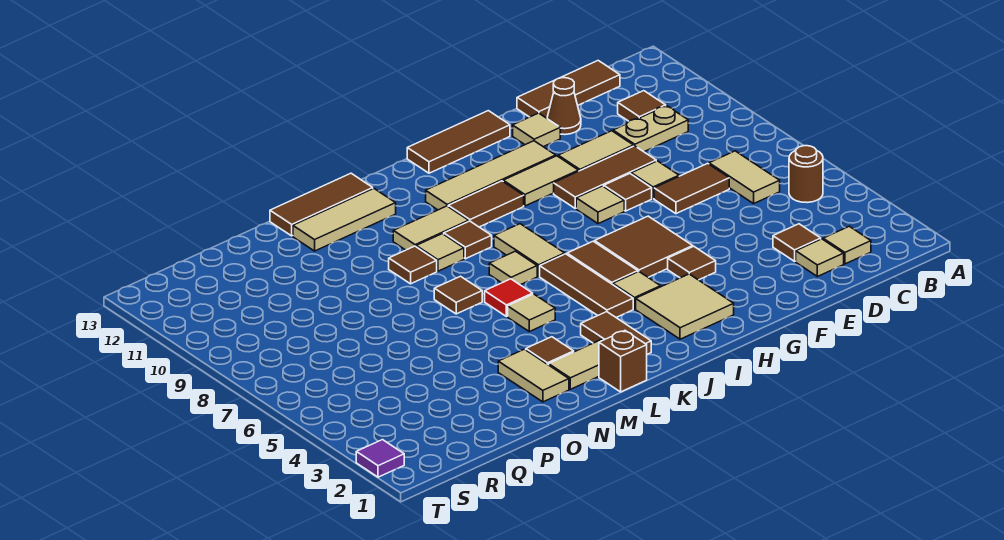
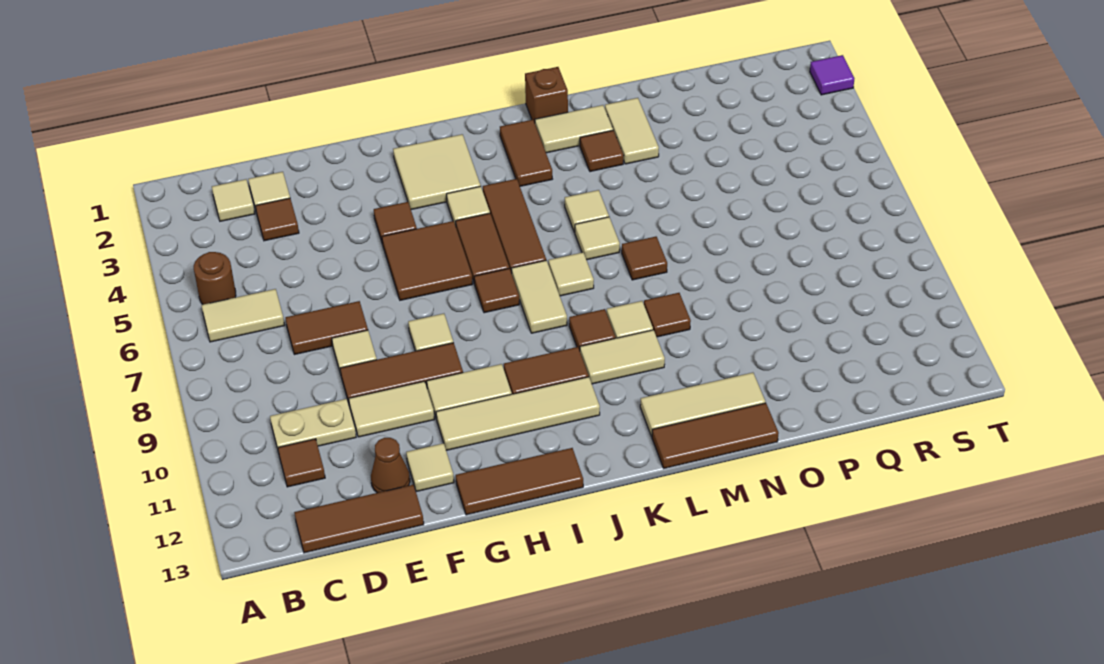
tan 1x2 tile [709,151,780,204] -> tan 1x2 tile turned to [201,289,285,342]
brown 1x1 tile [604,174,652,211] -> brown 1x1 tile moved to [474,268,519,313]
red 1x1 tile [485,279,533,317] -> tan 1x1 tile [575,217,620,260]

